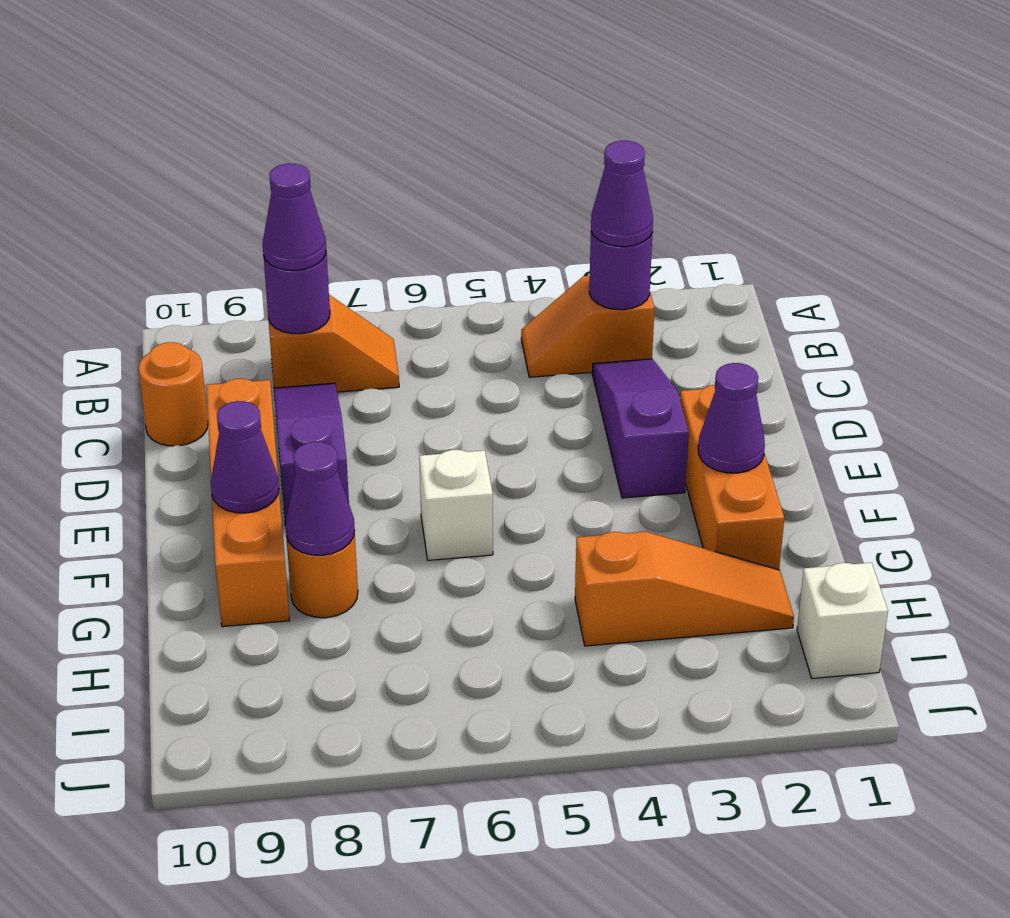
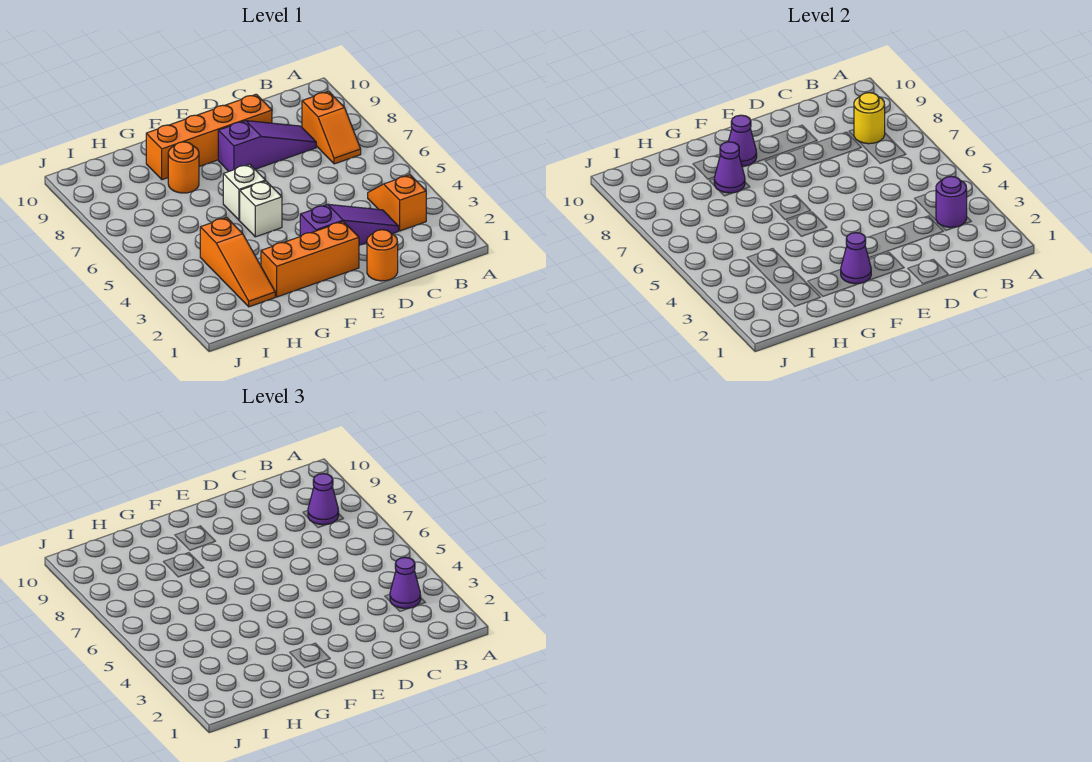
purple 1x1 round brick [263,253,330,334] -> yellow 1x1 round brick [854,93,885,144]
orange 1x1 round brick [139,342,208,446] -> orange 1x1 round brick moved to [367,230,398,281]
white 1x1 brick [797,563,888,679] -> white 1x1 brick moved to [240,181,282,237]

